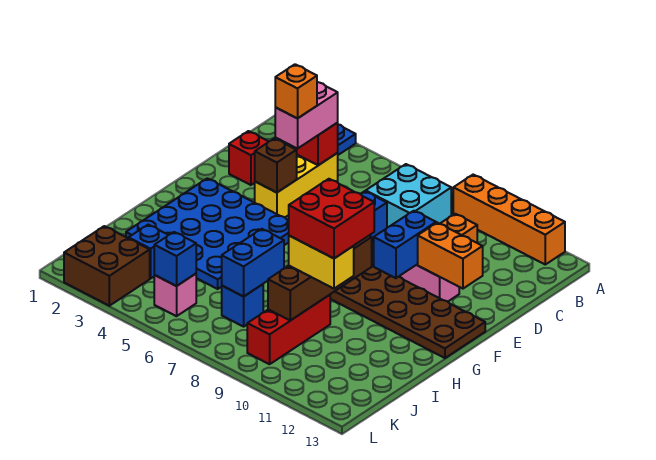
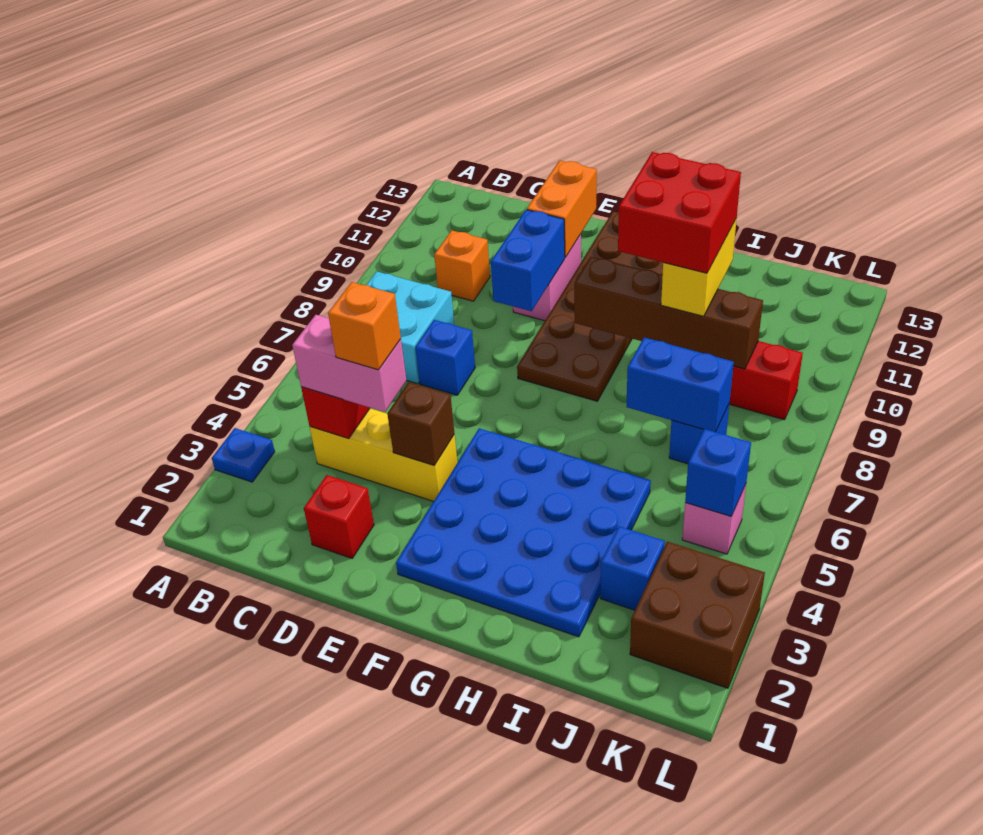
orange 1x4 brick [453,175,565,264] -> none
blue 1x2 brick [374,211,436,278] -> blue 1x2 brick turned to [491,210,565,311]

